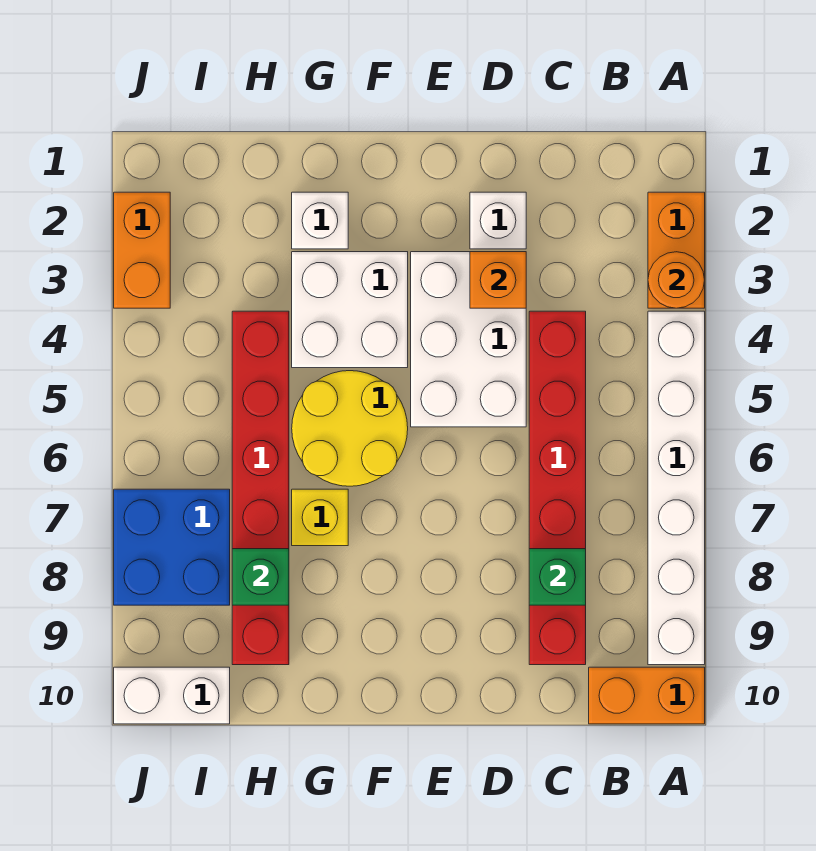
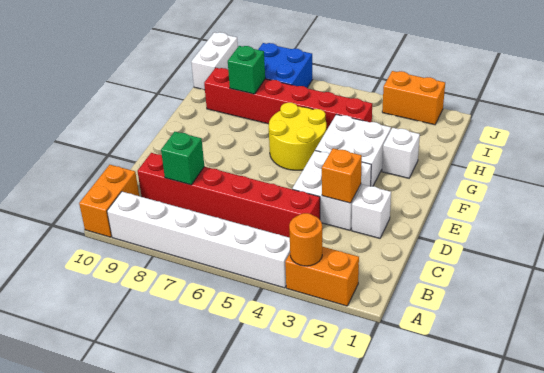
white 2x3 brick [411,252,526,427] -> white 2x2 brick [292,151,371,230]
yellow 1x1 brick [292,489,348,546] -> none

